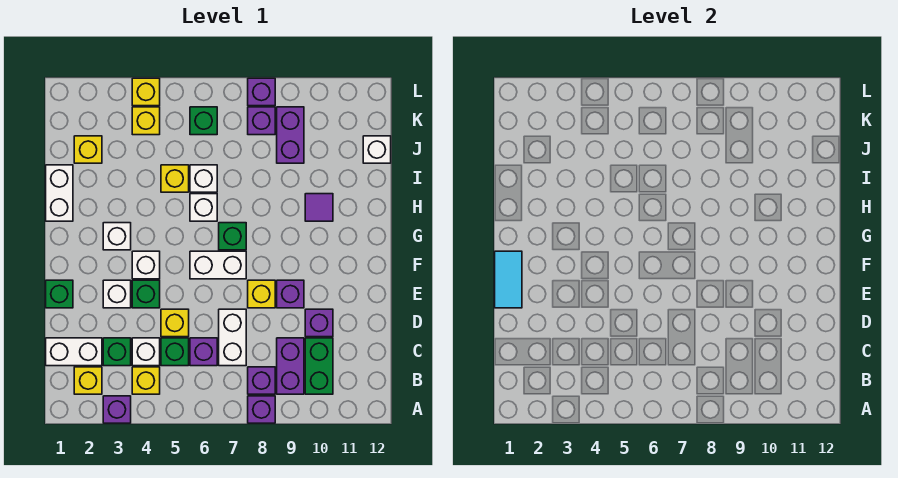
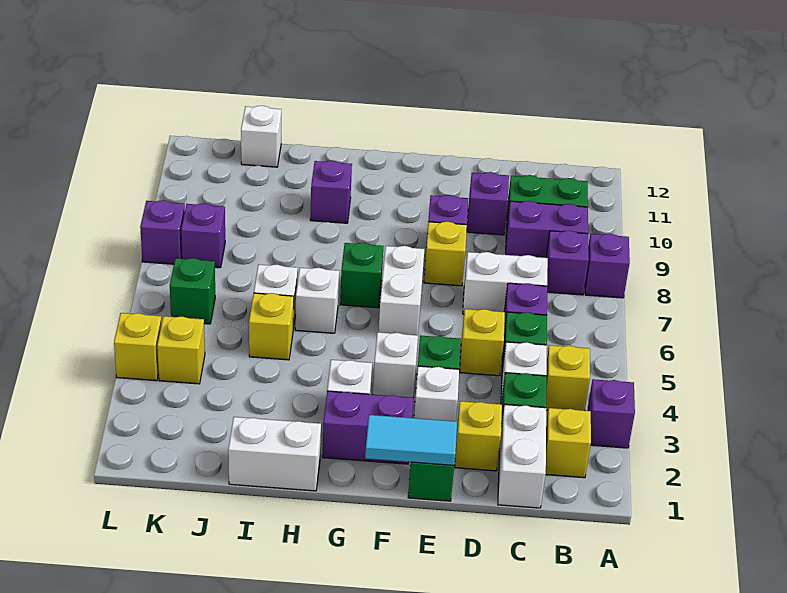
purple 1x1 tile [305,194,333,221] -> purple 1x1 brick [310,160,352,223]
yellow 1x1 brick [74,136,102,163] -> yellow 1x1 brick moved to [455,401,502,471]
purple 1x2 brick [277,107,304,163] -> purple 1x2 brick moved to [322,391,413,464]

